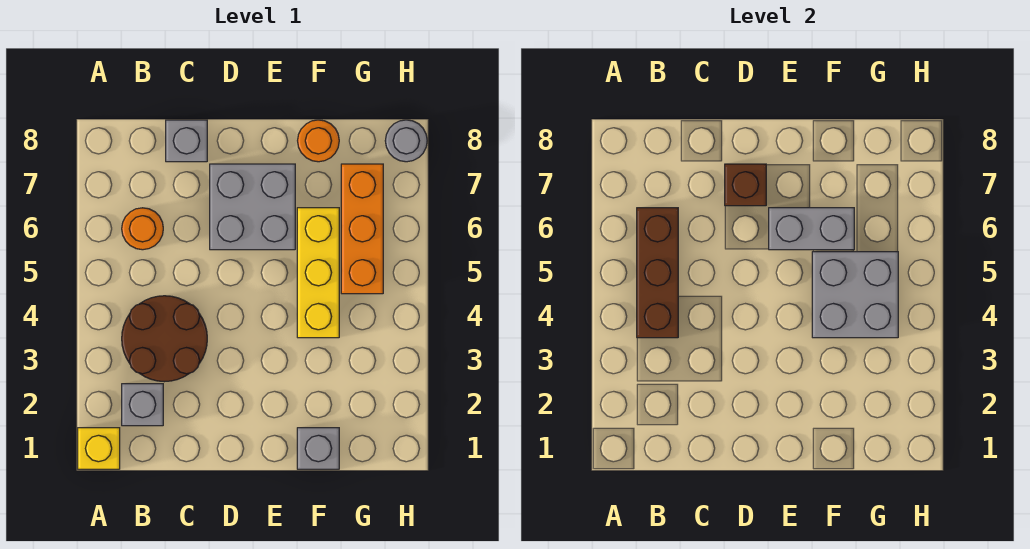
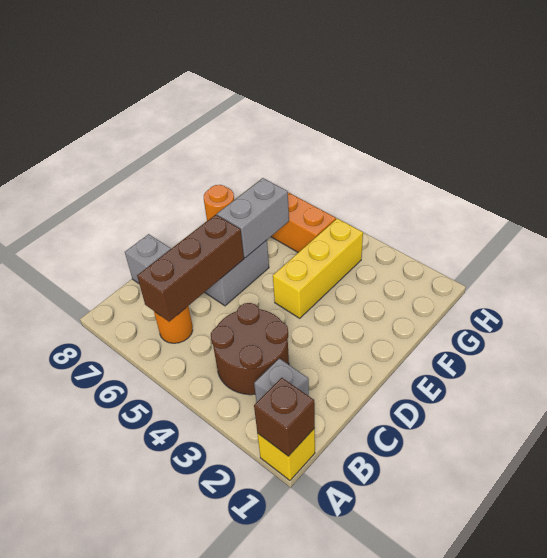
brown 1x3 brick [637,208,678,338] -> brown 1x3 brick turned to [137,215,244,322]
brown 1x1 brick [725,164,766,206] -> brown 1x1 brick moved to [254,378,315,456]
grey 1x1 brick [297,428,339,469] -> none
yellow 1x3 brick [297,208,339,338] -> yellow 1x3 brick turned to [273,218,363,318]
grey 2x2 brick [812,252,898,338] -> none
grey 1x1 round brick [385,120,427,162] -> none

